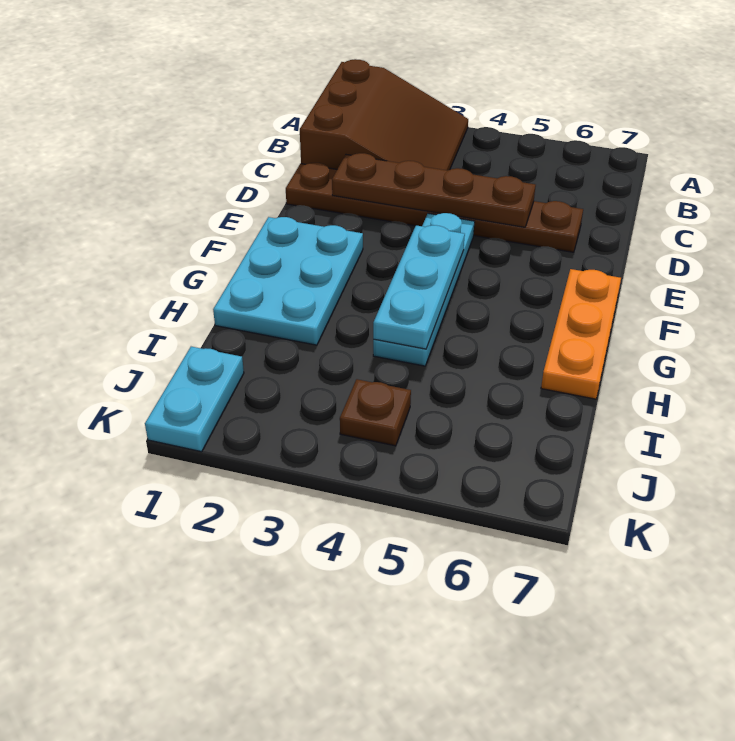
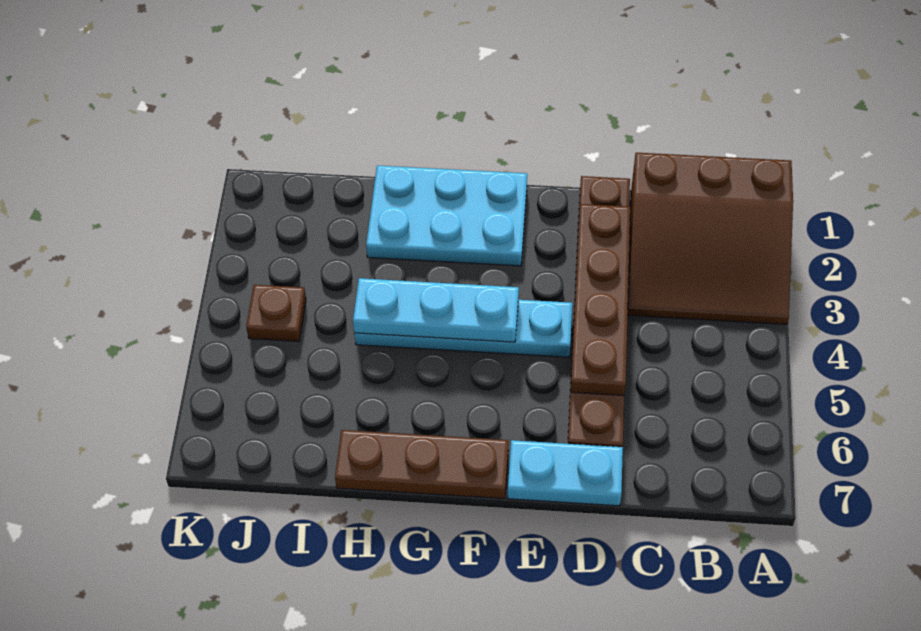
orange 1x3 plate [541,269,621,399] -> brown 1x3 plate [335,430,508,499]
cyan 1x2 plate [145,347,244,452] -> cyan 1x2 plate moved to [508,440,623,506]

